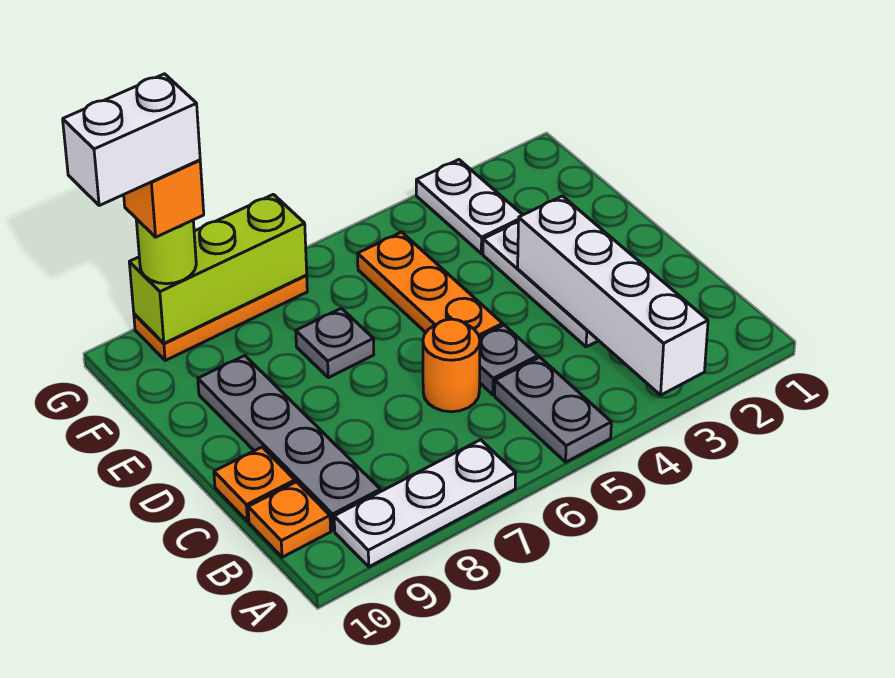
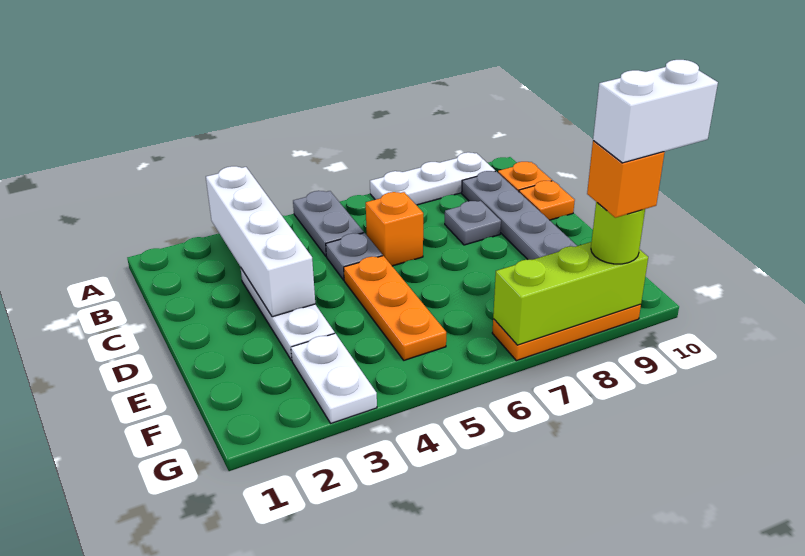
orange 1x1 round brick [423,319,480,412] -> orange 1x1 brick [366,192,423,266]
grey 1x1 plate [296,308,374,378] -> grey 1x1 plate moved to [445,201,501,245]

